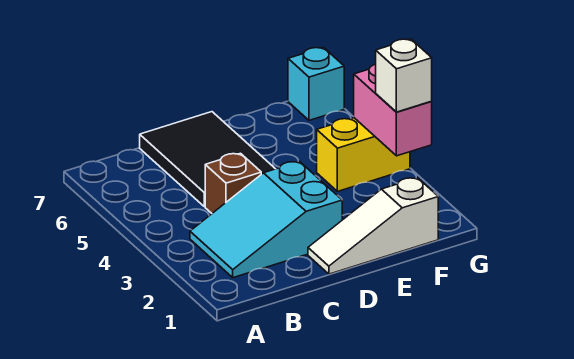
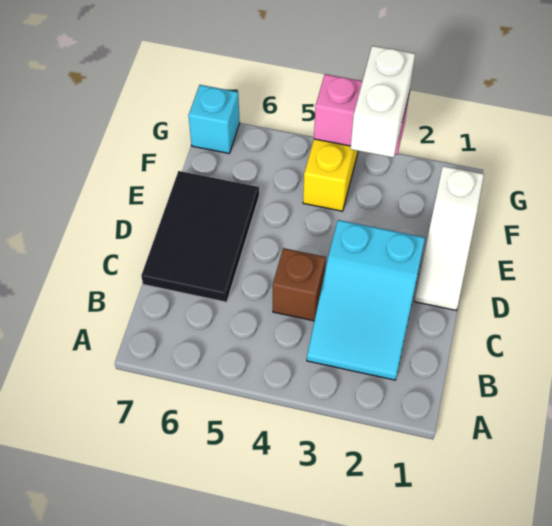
black 2x3 tile [140,112,275,207] -> black 2x3 tile turned to [141,171,259,302]
white 1x1 brick [376,39,432,112] -> white 1x2 brick [351,46,415,158]

